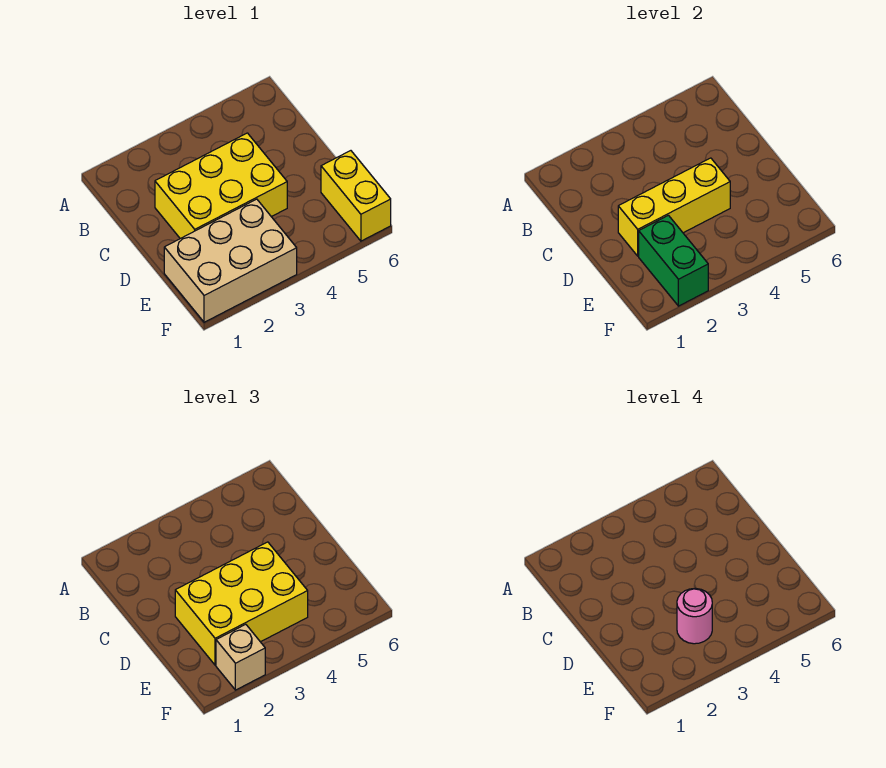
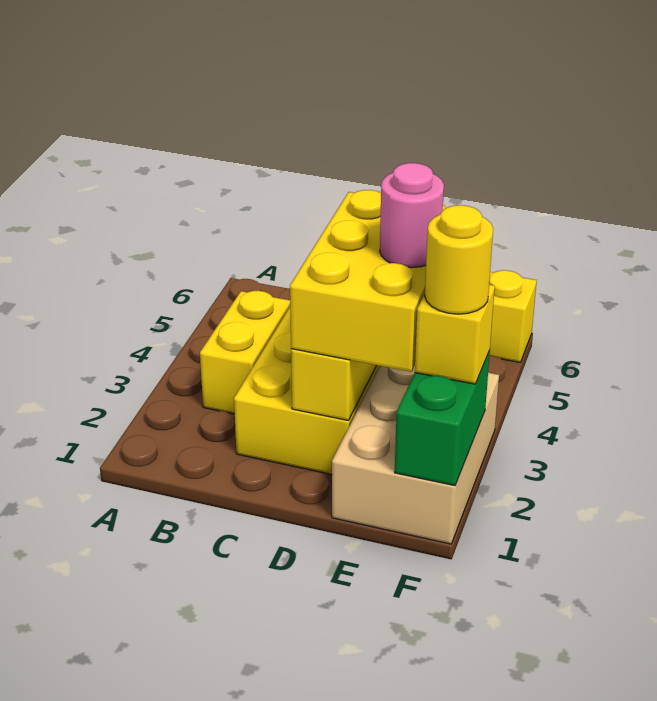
none -> yellow 1x2 brick [200,291,290,414]
green 1x2 brick [639,215,708,306] -> green 1x2 brick turned to [395,351,490,486]
tan 1x1 brick [216,624,265,690] -> yellow 1x1 brick [415,285,495,384]
none -> yellow 1x1 round brick [425,205,493,314]

